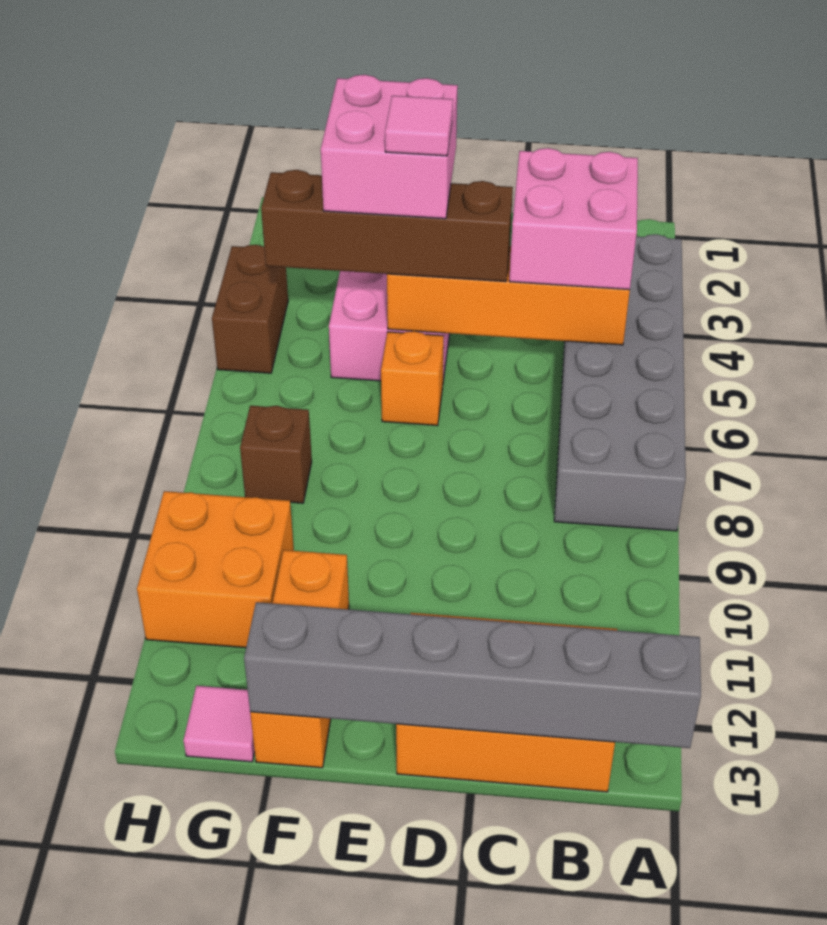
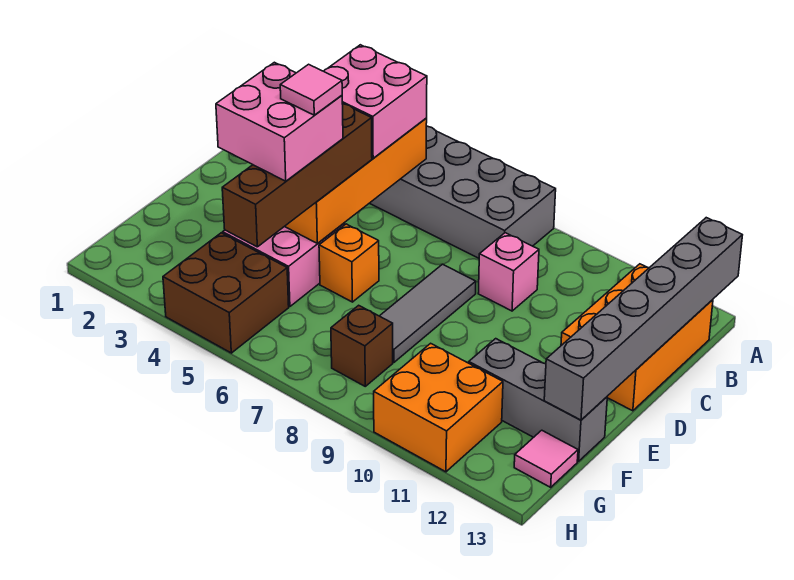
none -> pink 1x1 brick [478,233,539,311]
none -> grey 1x3 tile [380,264,476,362]
orange 1x3 brick [250,550,349,768] -> grey 1x3 brick [469,339,607,461]
brown 1x2 brick [212,245,288,373] -> brown 2x2 brick [163,233,289,353]

